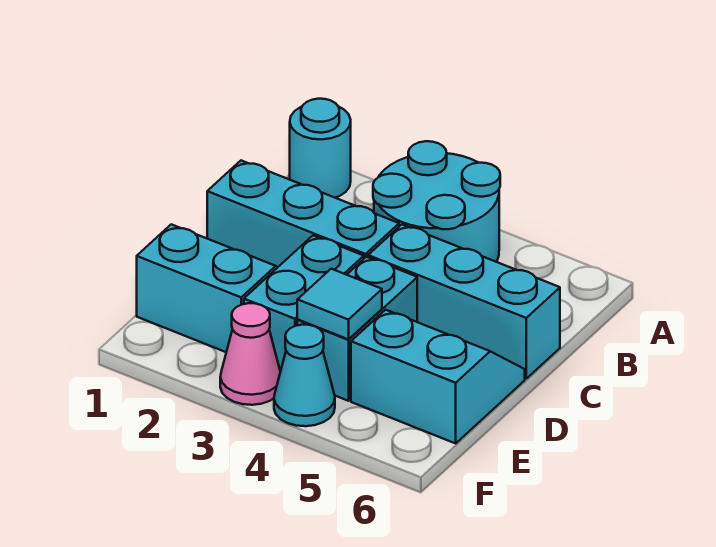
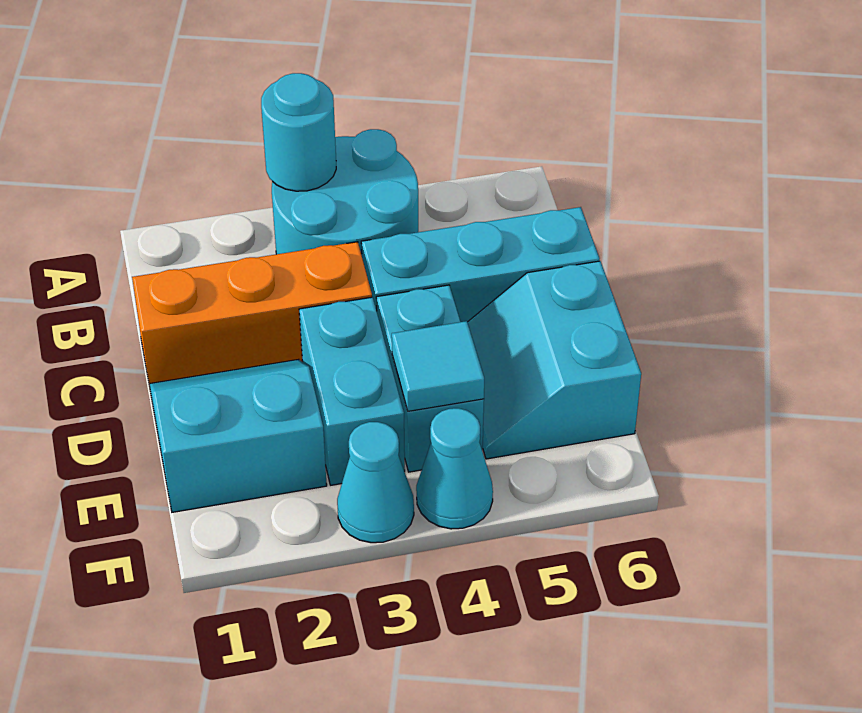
cyan 1x1 round brick [290,99,351,198] -> cyan 1x1 round brick moved to [261,73,336,191]
cyan 1x3 brick [207,161,399,267] -> orange 1x3 brick [132,242,372,386]
cyan 2x2 slope [351,310,525,443] -> cyan 2x2 slope turned to [467,261,641,459]
pink 1x1 cone [220,303,280,405] -> cyan 1x1 cone [337,422,414,543]

